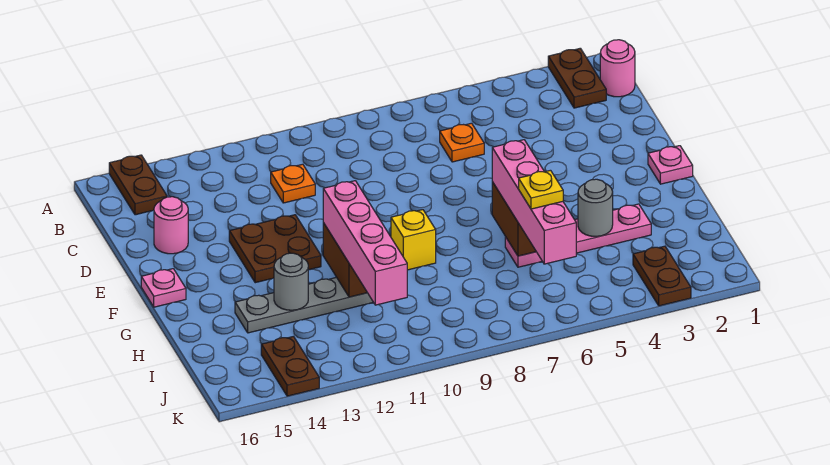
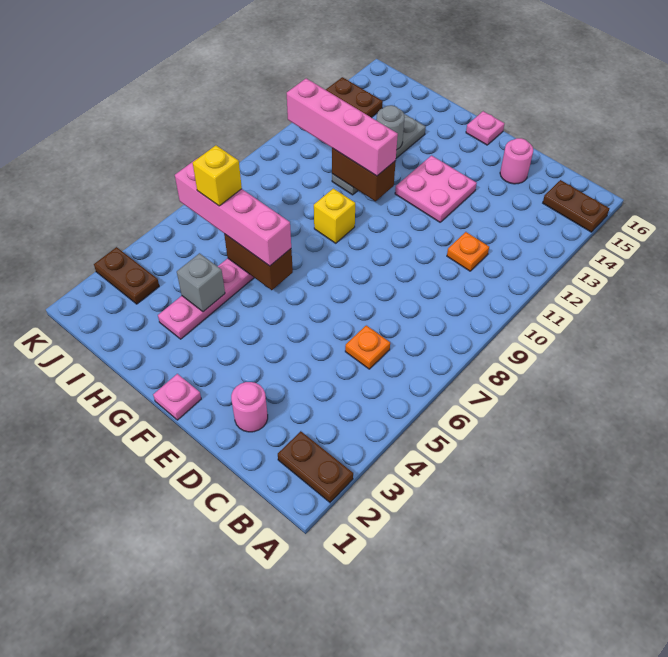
pink 1x1 round brick [600,40,635,97] -> pink 1x1 round brick moved to [231,382,268,432]
brown 2x2 plate [229,215,321,283] -> pink 2x2 plate [395,156,477,222]
grey 1x1 round brick [578,179,613,236] -> grey 1x1 brick [177,253,225,312]
yellow 1x1 plate [519,170,563,209] -> yellow 1x1 brick [193,145,242,206]

